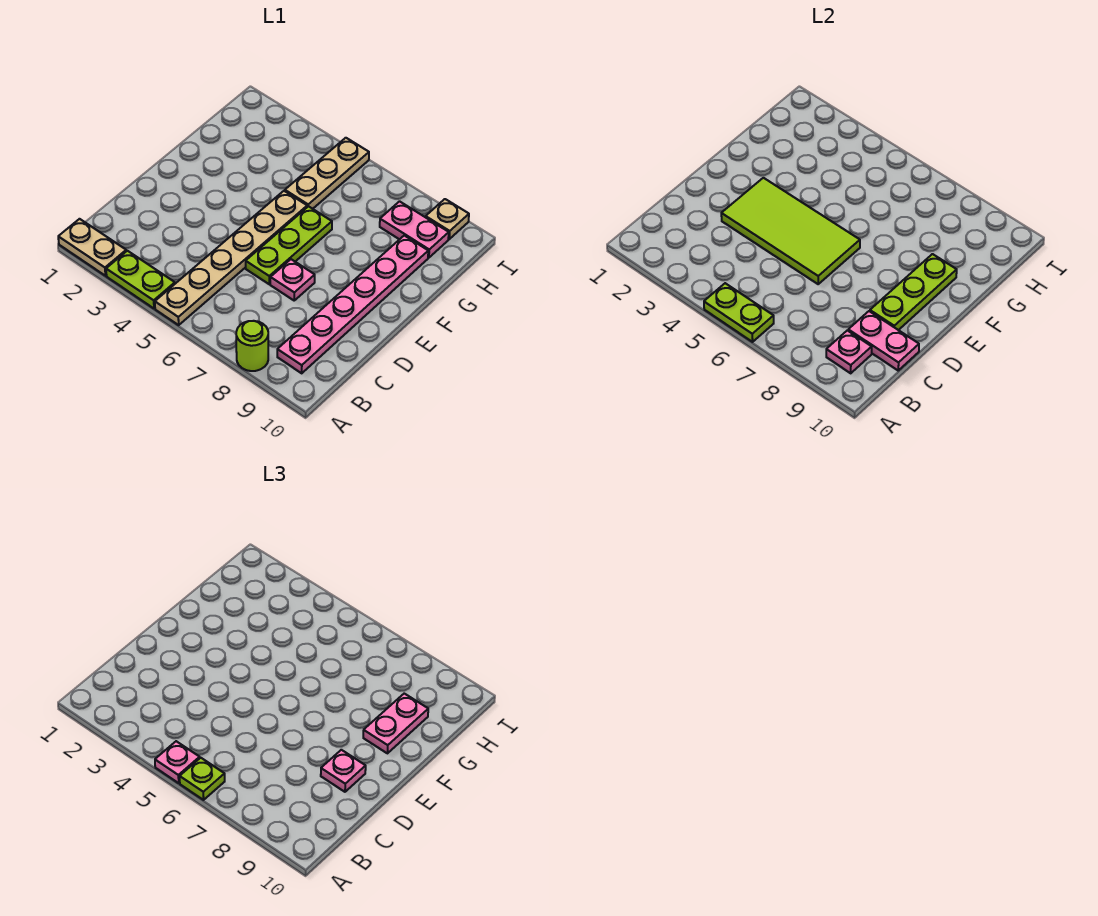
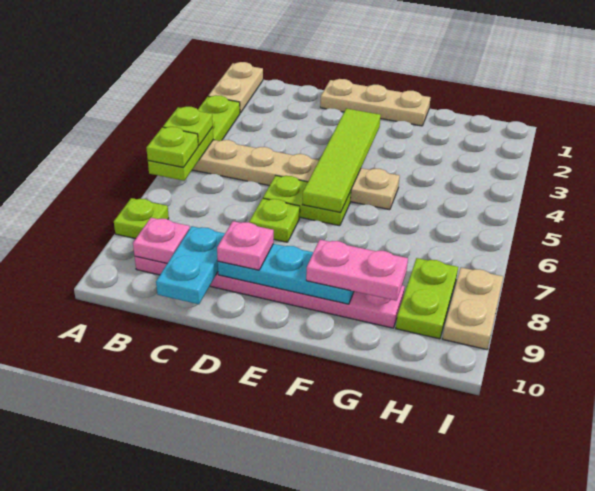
pink 1x1 plate [155,741,200,783] -> lime 1x1 plate [163,107,213,146]
lime 1x1 round brick [236,321,268,371] -> lime 1x1 plate [114,198,169,239]
pink 1x2 plate [848,311,919,370] -> cyan 1x2 plate [156,226,225,304]
lime 2x4 tile [721,178,860,284] -> lime 1x4 tile [303,109,381,212]
lime 1x3 plate [246,206,332,284] -> lime 1x2 plate [263,176,351,226]
pink 1x1 plate [270,259,315,300] -> lime 1x1 plate [249,198,300,242]
lime 1x3 plate [870,254,957,330] -> cyan 1x3 plate [218,244,354,304]
tan 1x3 plate [285,138,369,209] -> tan 1x3 plate moved to [320,79,431,126]
pink 1x2 plate [380,201,449,258] -> lime 1x2 plate [396,258,458,339]
tan 1x1 plate [426,199,469,239] -> tan 1x2 plate [442,267,503,350]

